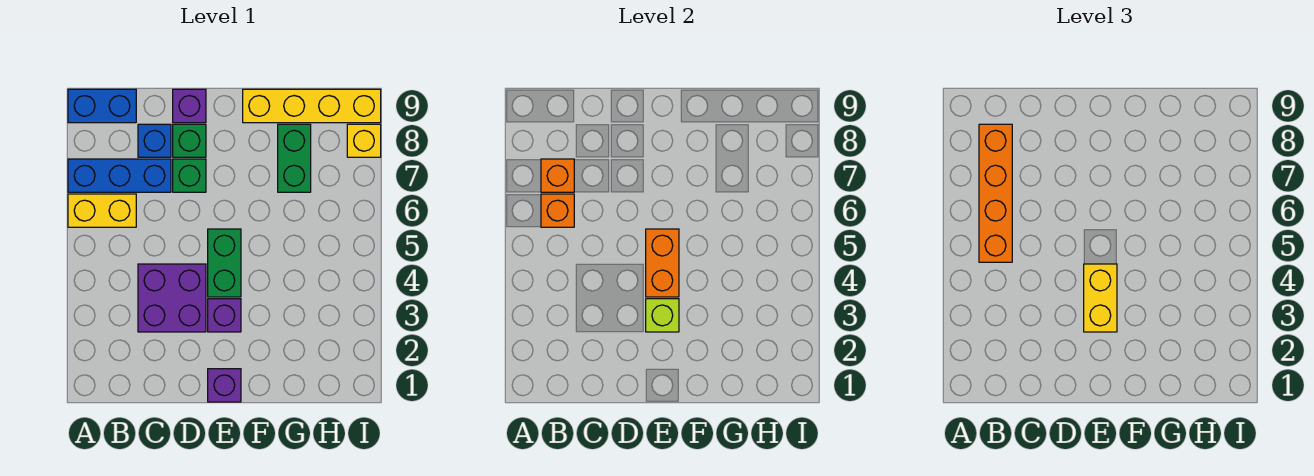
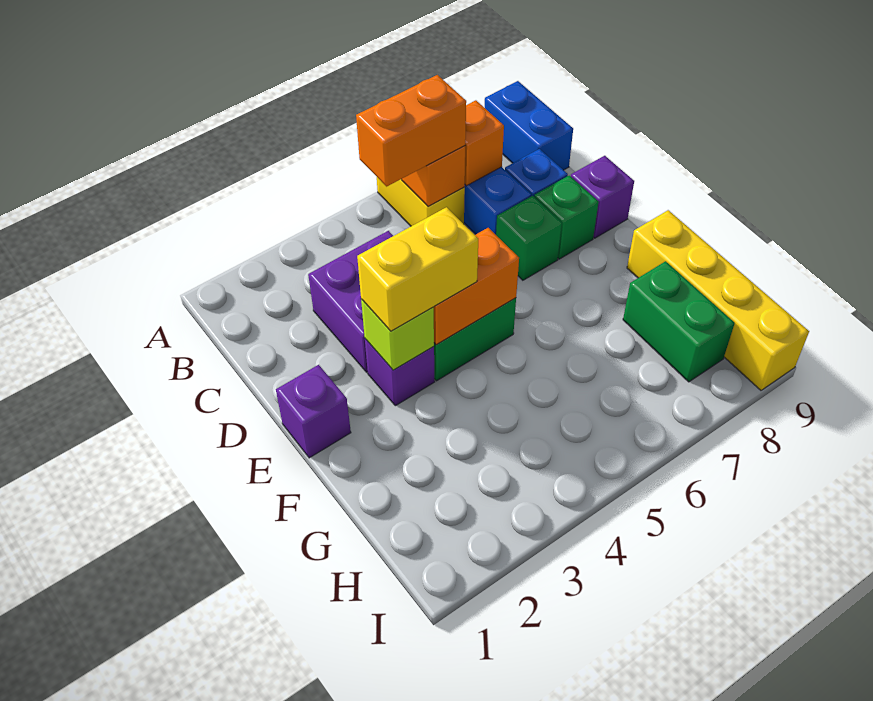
orange 1x4 brick [979,124,1012,262] -> orange 1x2 brick [356,75,466,186]
green 1x2 brick [278,124,311,192] -> green 1x2 brick turned to [623,261,735,382]
yellow 1x1 brick [347,124,381,157] -> none

